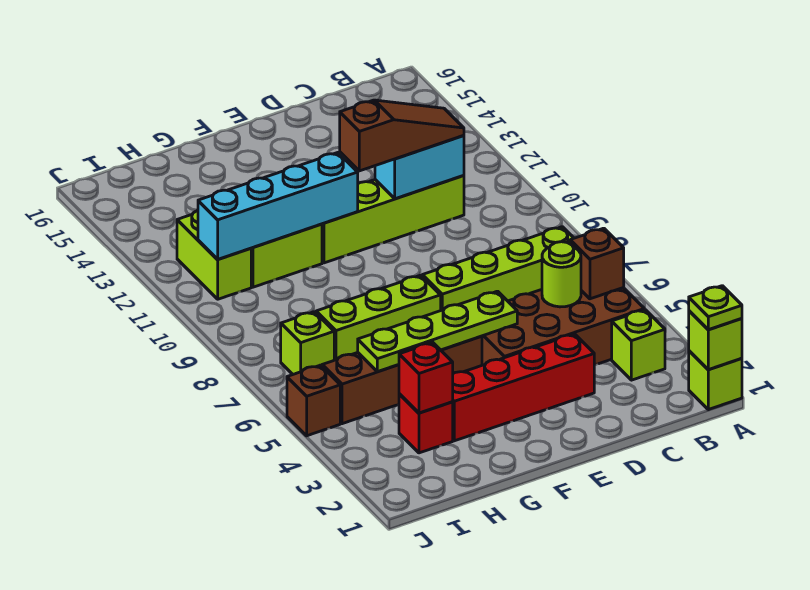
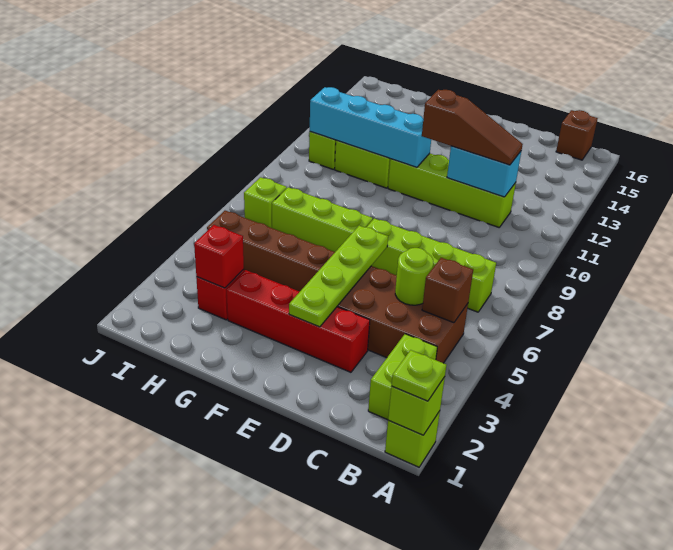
lime 1x1 brick [612,310,665,380] -> lime 1x2 brick [368,334,437,420]
lime 1x4 plate [358,291,517,372] -> lime 1x4 plate turned to [289,226,388,327]
brown 1x1 brick [287,365,340,436] -> brown 1x1 brick moved to [556,110,598,160]

